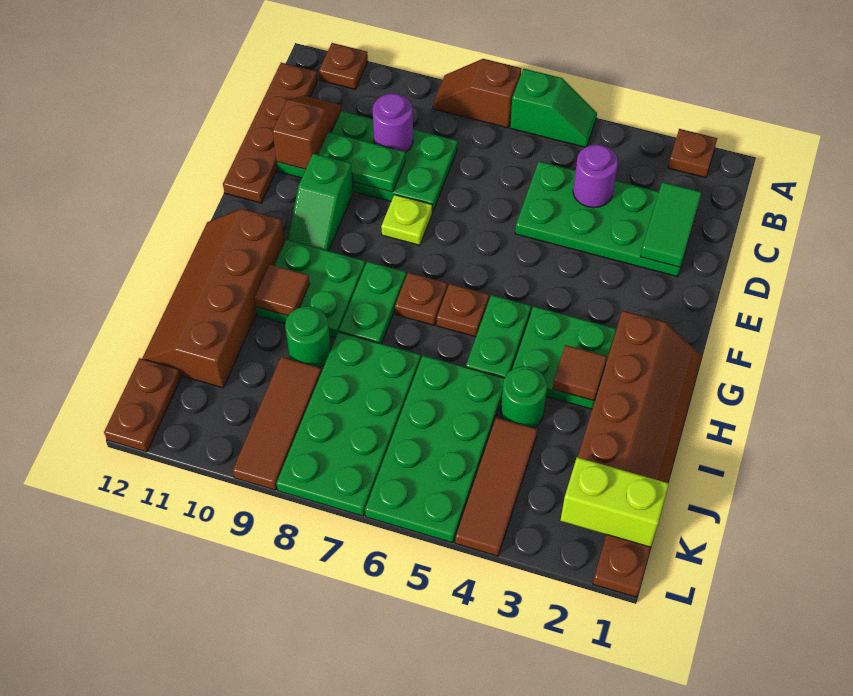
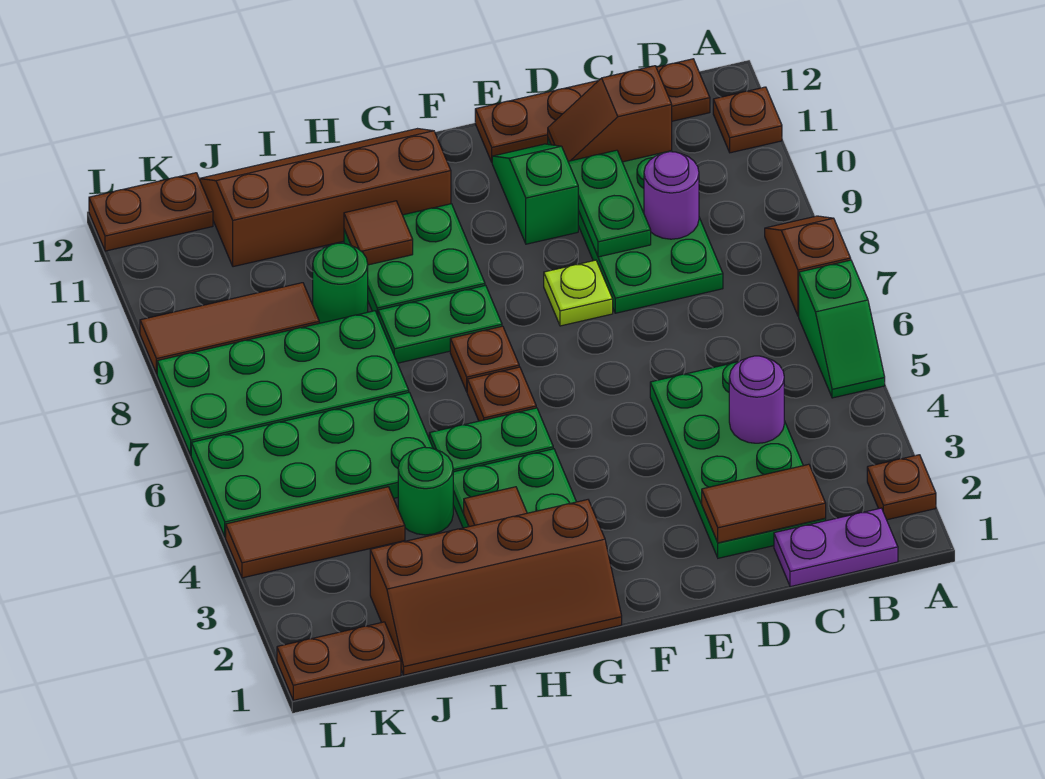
none -> purple 1x2 plate [774,508,898,587]
green 1x2 tile [640,182,702,267] -> brown 1x2 tile [702,464,826,543]
brown 1x2 slope [273,96,341,169] -> brown 1x2 slope turned to [548,66,672,162]
green 1x2 slope [288,153,353,251] -> green 1x2 slope turned to [492,144,578,244]
lime 1x2 brick [560,457,669,547] -> none

